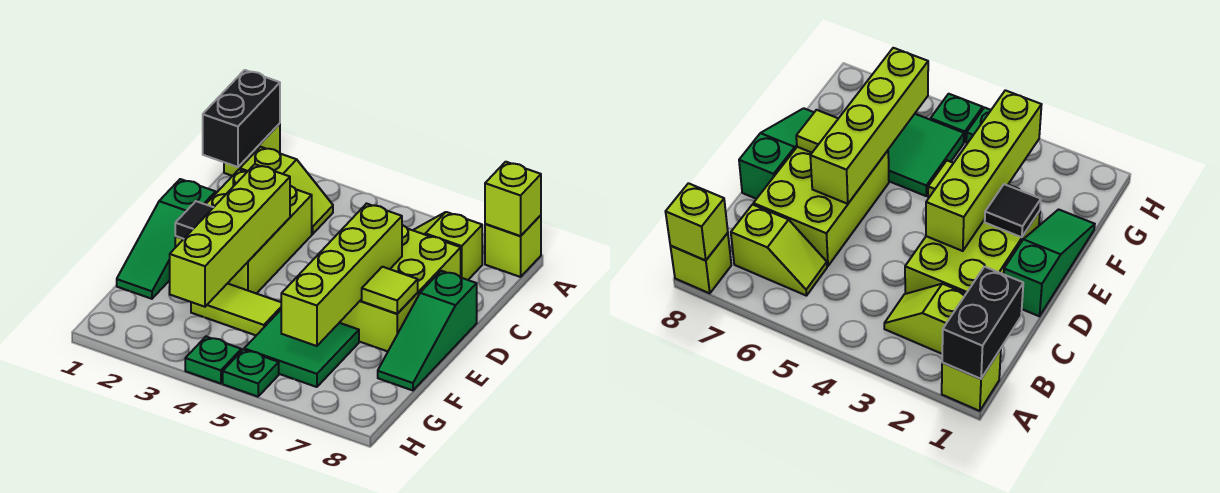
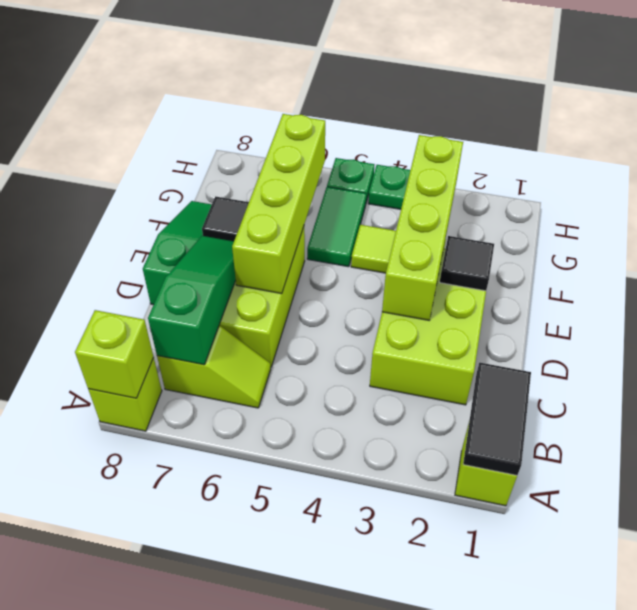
black 1x2 brick [203,70,280,167] -> black 1x2 tile [463,363,531,475]
lime 1x2 slope [240,147,333,234] -> none
green 1x3 slope [117,179,216,299] -> green 1x3 slope moved to [148,236,236,365]
lime 1x1 tile [362,267,418,314] -> black 1x1 tile [202,196,249,241]
green 2x2 tile [244,310,359,387] -> green 1x2 tile [307,187,367,267]

